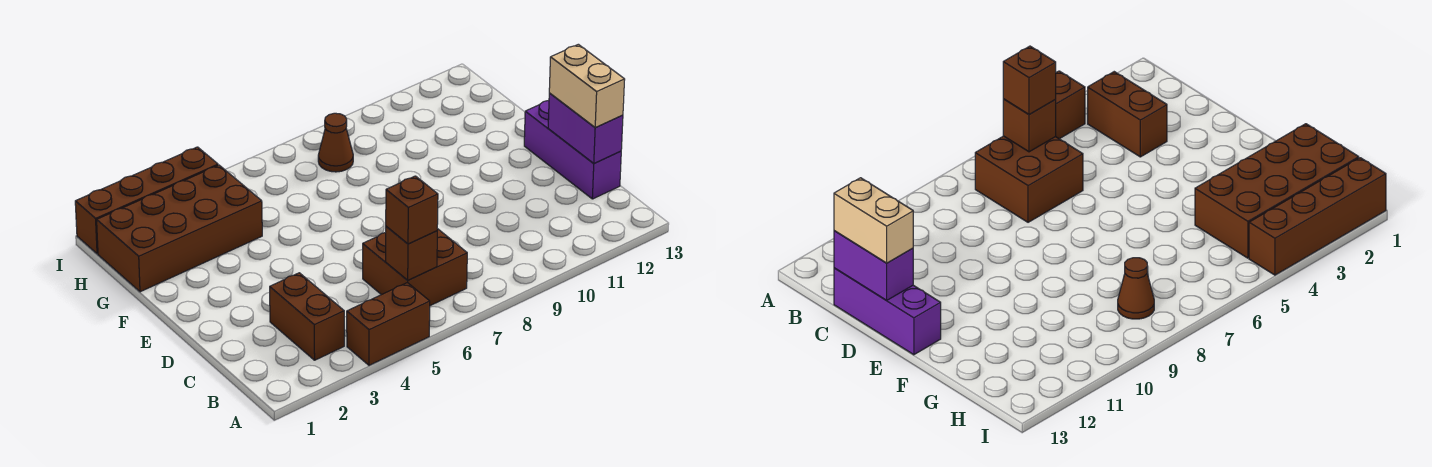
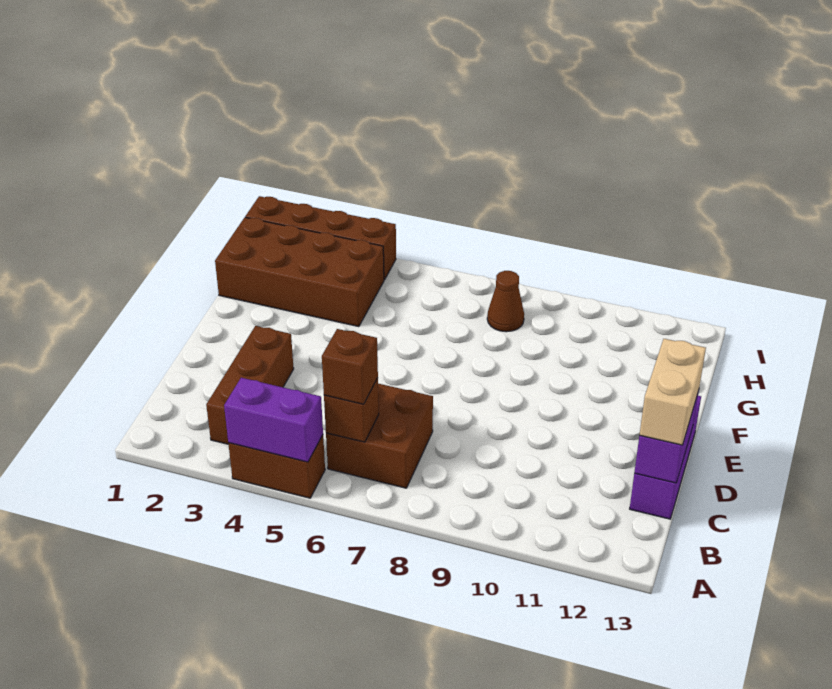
none -> purple 1x2 brick [224,378,323,462]
brown 1x2 brick [270,273,344,360] -> brown 1x3 brick [206,326,294,444]

